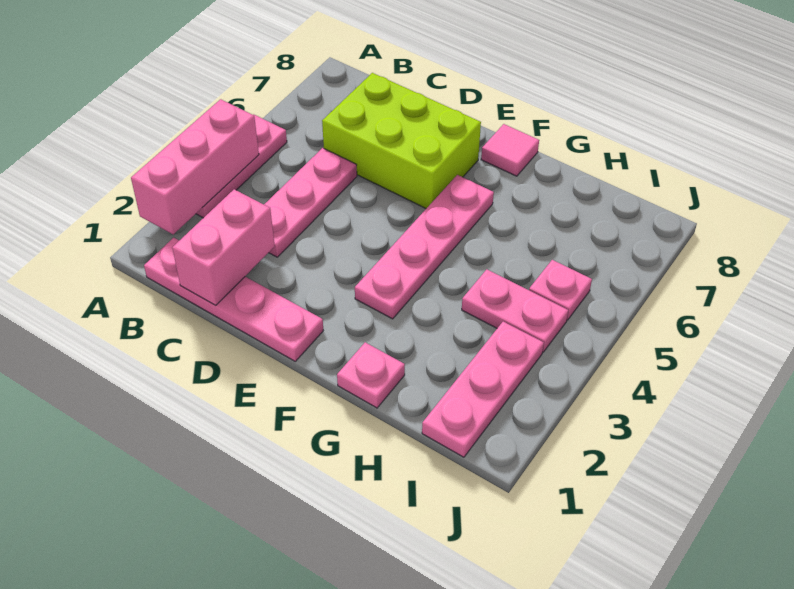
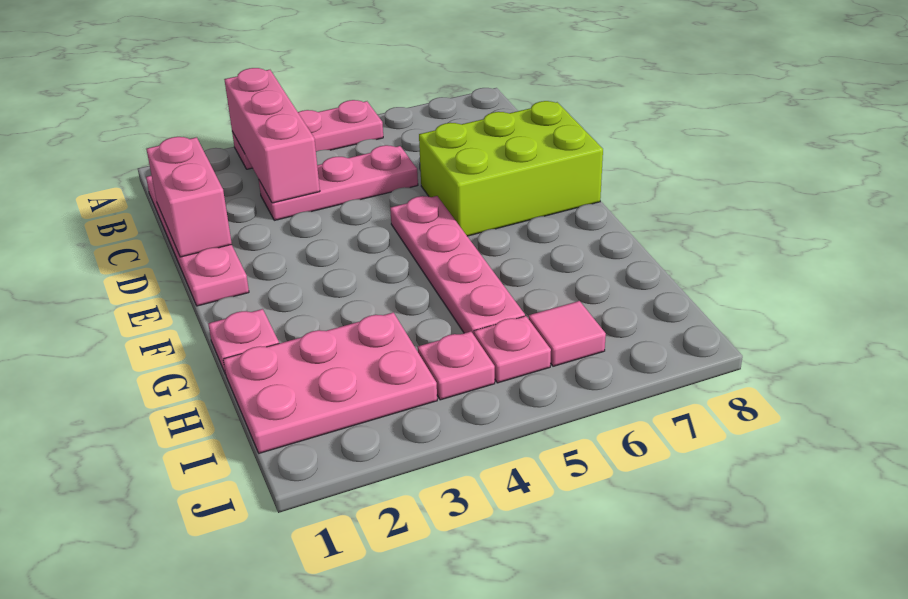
pink 1x3 brick [131,99,259,235] -> pink 1x3 brick turned to [224,68,320,203]
pink 1x2 brick [172,189,275,306] -> pink 1x2 brick turned to [147,137,232,257]
lime 2x3 brick [322,73,481,208] -> lime 2x3 brick turned to [419,101,603,236]
pink 1x4 plate [355,175,494,319] -> pink 1x4 plate turned to [390,196,525,335]
pink 1x1 tile [481,124,539,176] -> pink 1x1 tile moved to [529,301,606,366]
pink 1x2 plate [462,269,568,352] -> pink 1x1 plate [418,332,495,400]
pink 1x3 plate [422,322,544,457] -> pink 2x3 plate [223,312,437,453]

